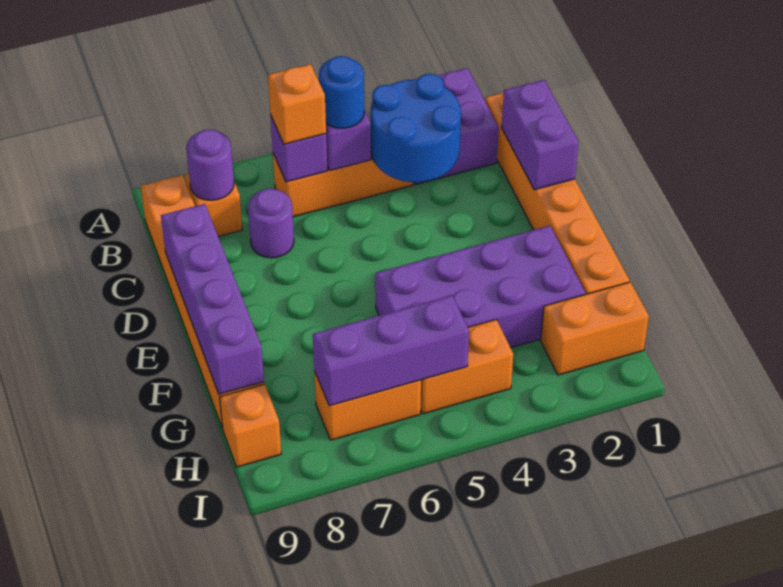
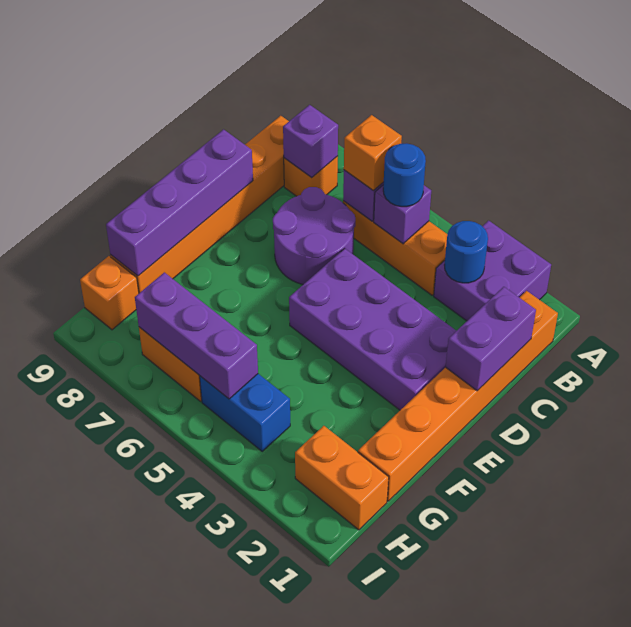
blue 2x2 round brick [370,74,461,182] -> blue 1x1 round brick [445,221,488,283]
purple 1x1 round brick [186,130,234,200] -> purple 1x1 brick [283,105,338,178]
purple 1x1 round brick [248,189,294,258] -> purple 2x2 round brick [273,187,355,284]
purple 2x4 brick [375,226,585,348] -> purple 2x4 brick moved to [289,248,456,410]
orange 1x2 brick [421,319,513,414] -> blue 1x2 brick [200,374,290,451]

